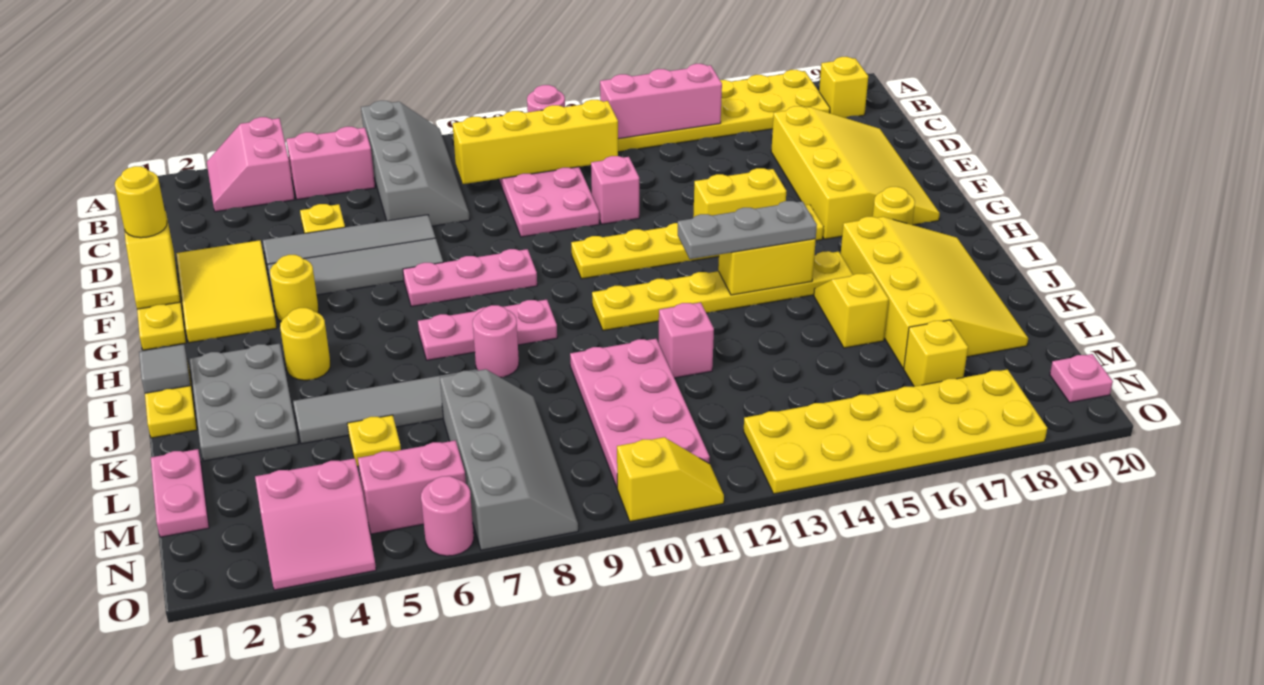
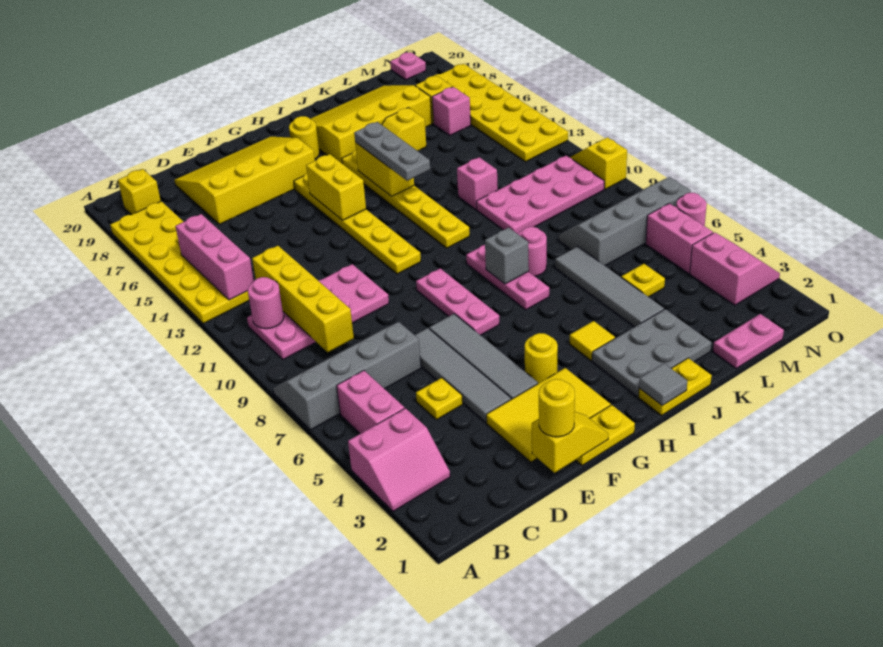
pink 1x1 brick [591,156,639,224] -> pink 1x1 brick moved to [432,87,471,135]
yellow 1x1 round brick [280,308,330,380] -> yellow 1x1 tile [570,321,615,360]
none -> grey 1x1 brick [485,228,529,284]

